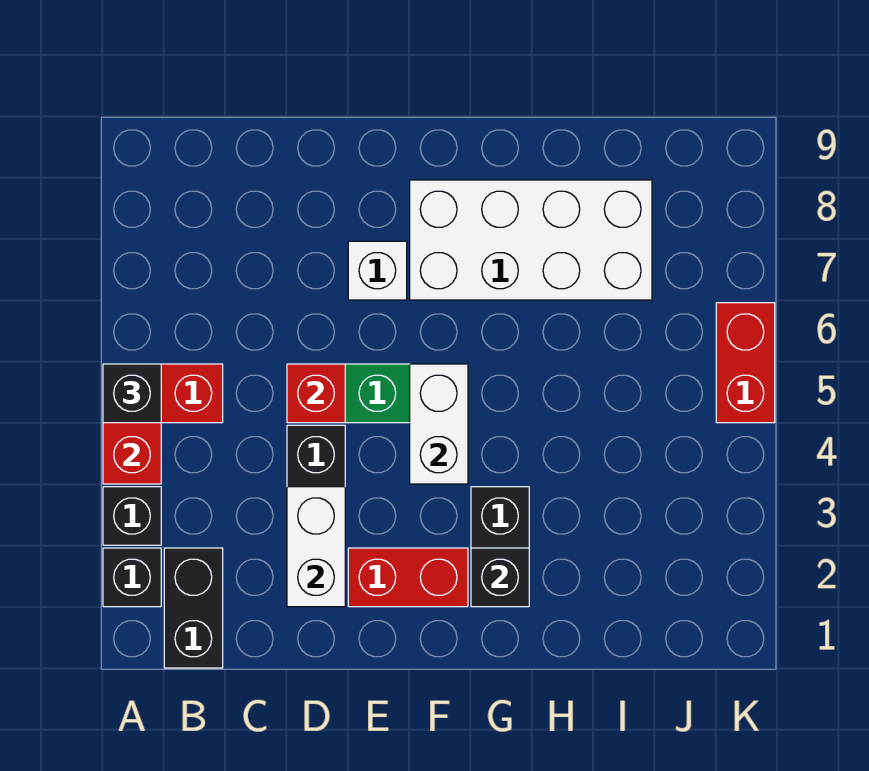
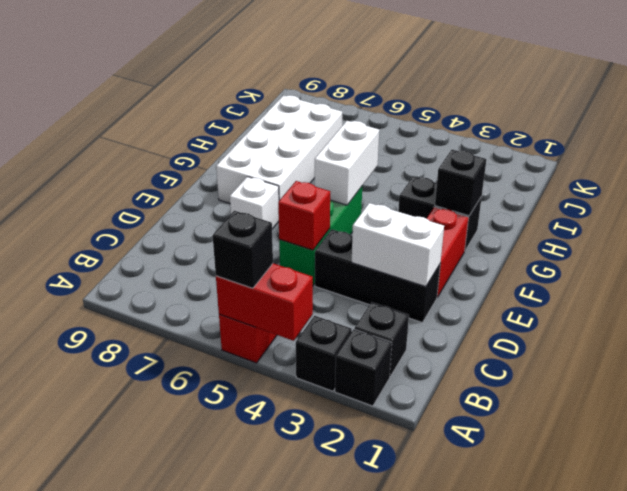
black 1x2 brick [164,548,223,668] -> black 1x1 brick [354,302,409,376]
white 1x2 brick [410,364,468,484] -> white 1x2 brick turned to [315,121,379,205]
red 1x2 brick [716,303,775,423] -> none

